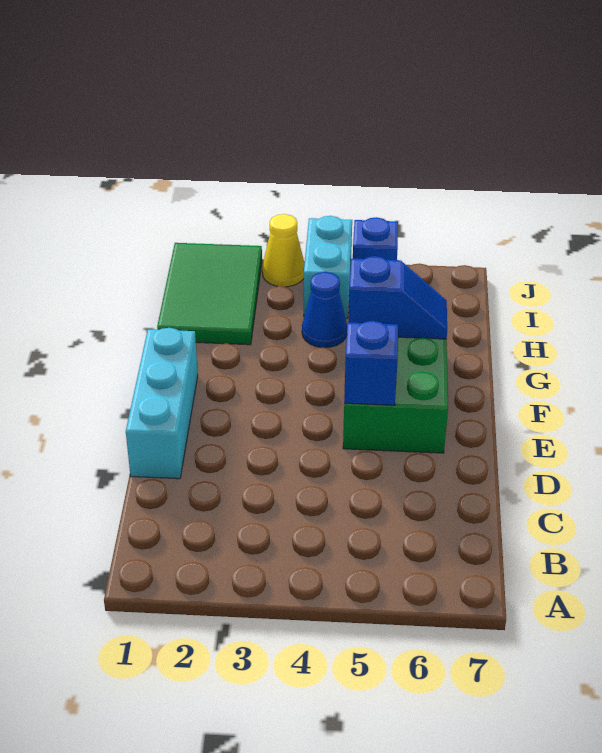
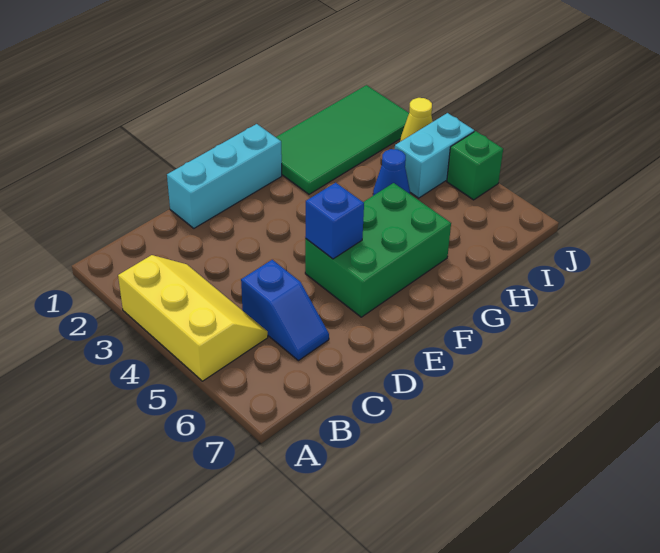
none -> yellow 2x3 slope [118,255,268,381]
blue 1x2 slope [348,256,447,339] -> blue 1x2 slope moved to [241,260,329,361]
green 2x3 tile [157,243,262,345] -> green 2x4 tile [276,85,409,194]
blue 1x1 brick [353,217,398,260] -> green 1x1 brick [447,131,503,200]

